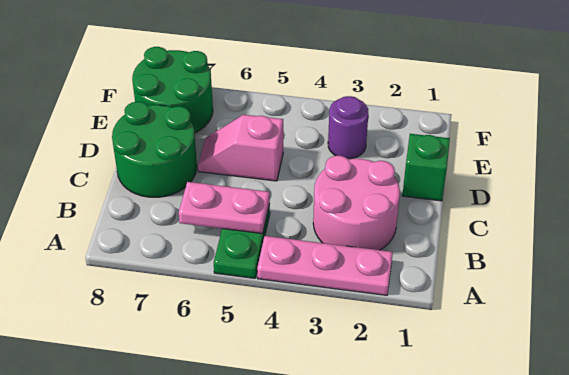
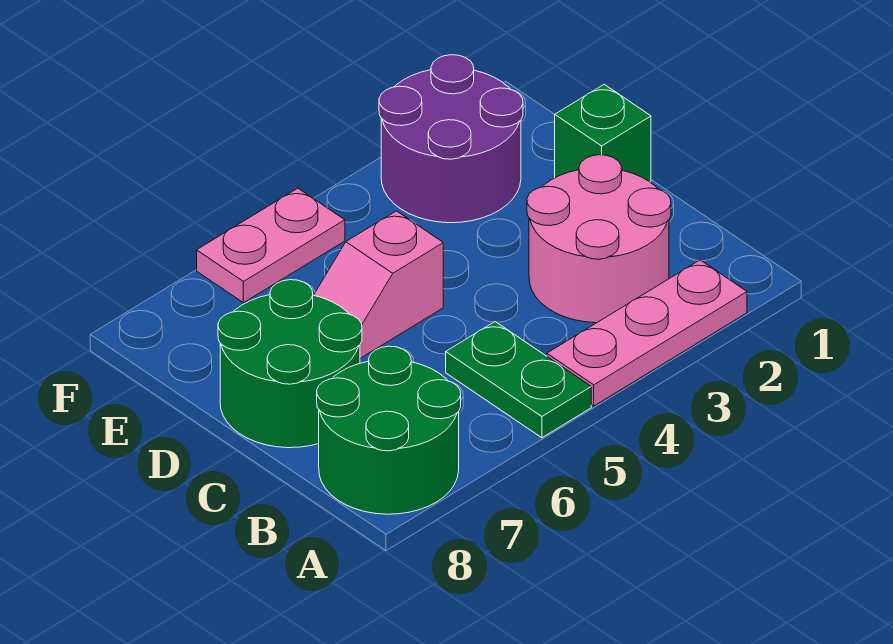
pink 1x2 plate [179,182,270,234] -> pink 1x2 plate moved to [197,188,345,303]
purple 1x1 round brick [328,96,368,159] -> purple 2x2 round brick [379,55,523,223]
green 2x2 round brick [132,47,213,133] -> green 2x2 round brick moved to [317,346,461,514]

